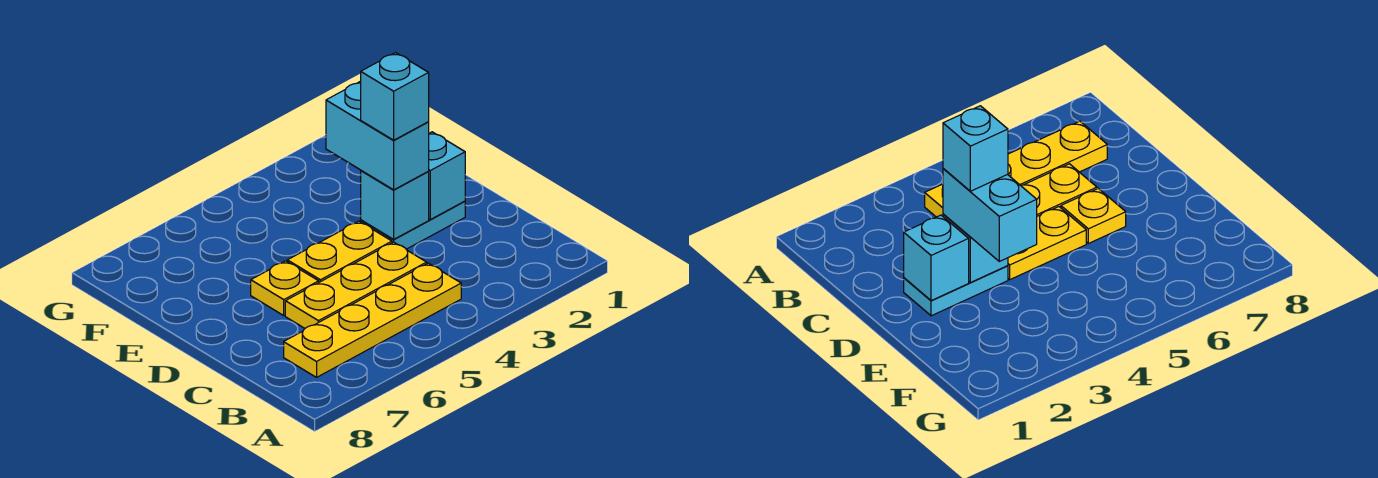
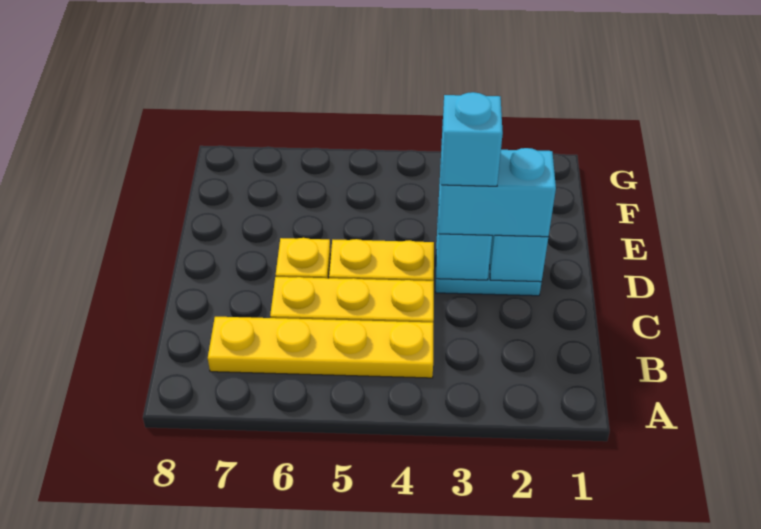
cyan 1x2 brick [326,81,429,190] -> cyan 1x2 brick turned to [439,148,556,237]

